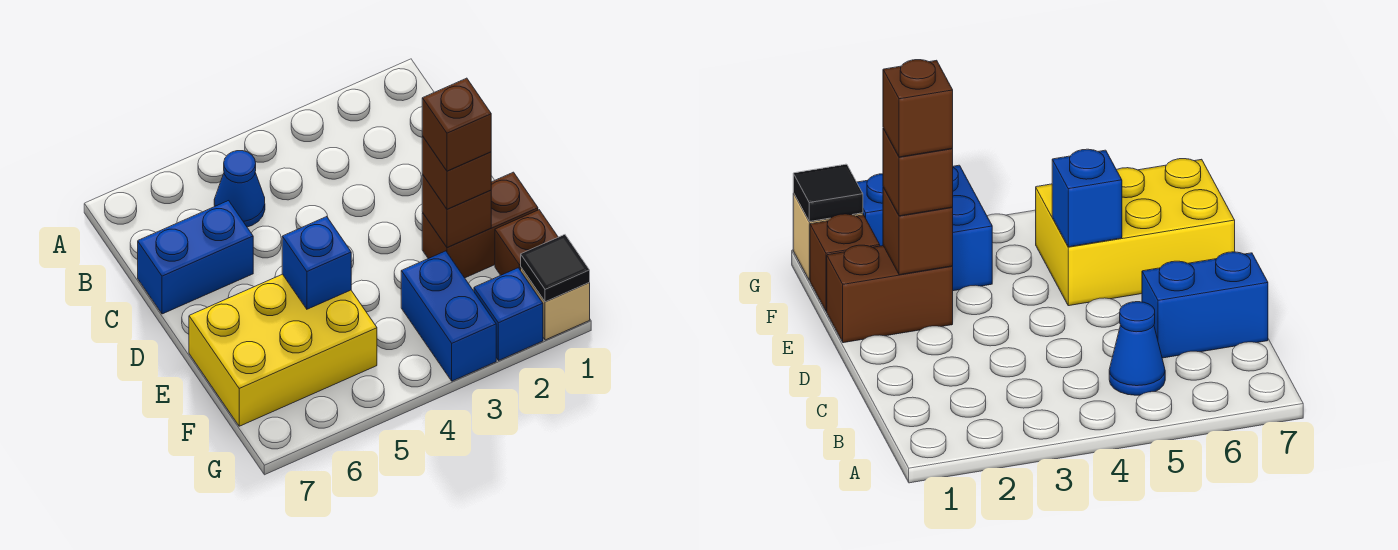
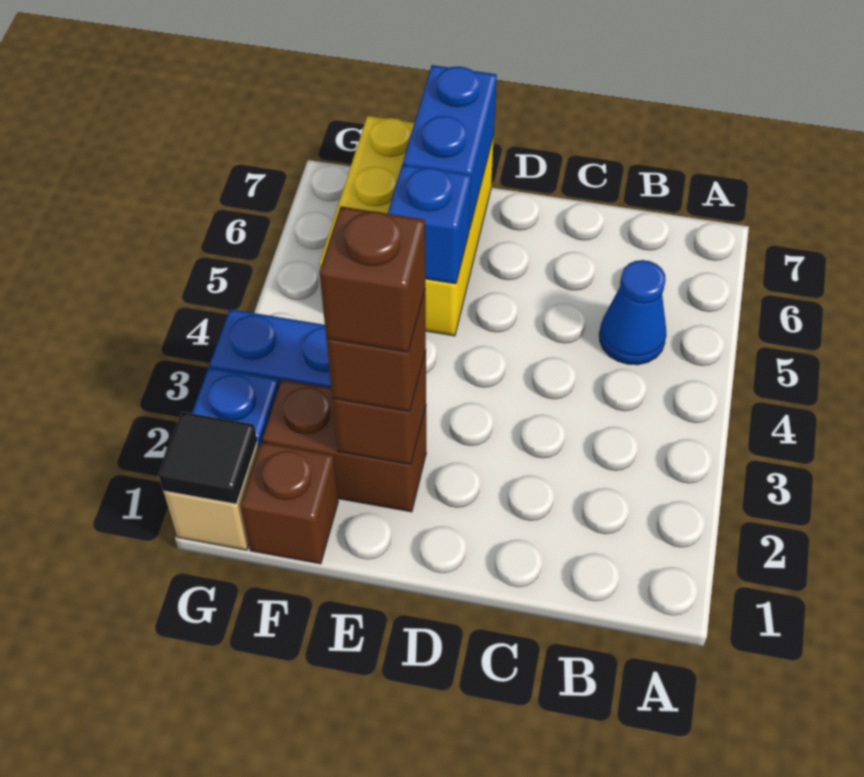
blue 1x2 brick [138,201,253,314] -> blue 1x2 brick moved to [403,65,497,230]
brown 1x2 brick [422,172,538,278] -> brown 1x2 brick turned to [262,380,426,512]

